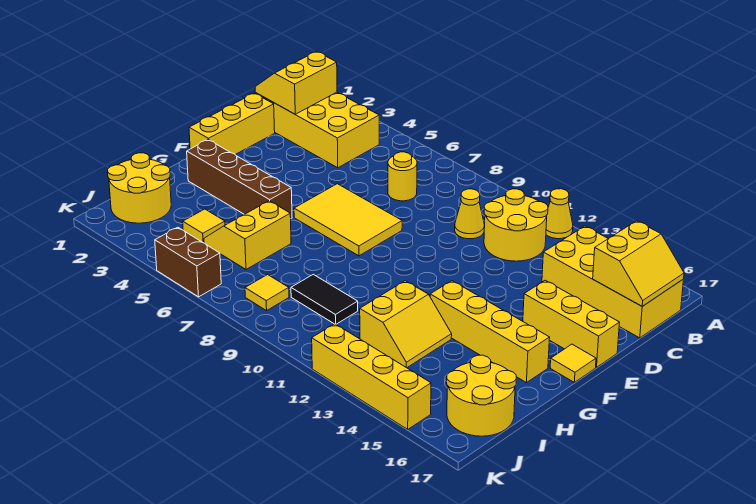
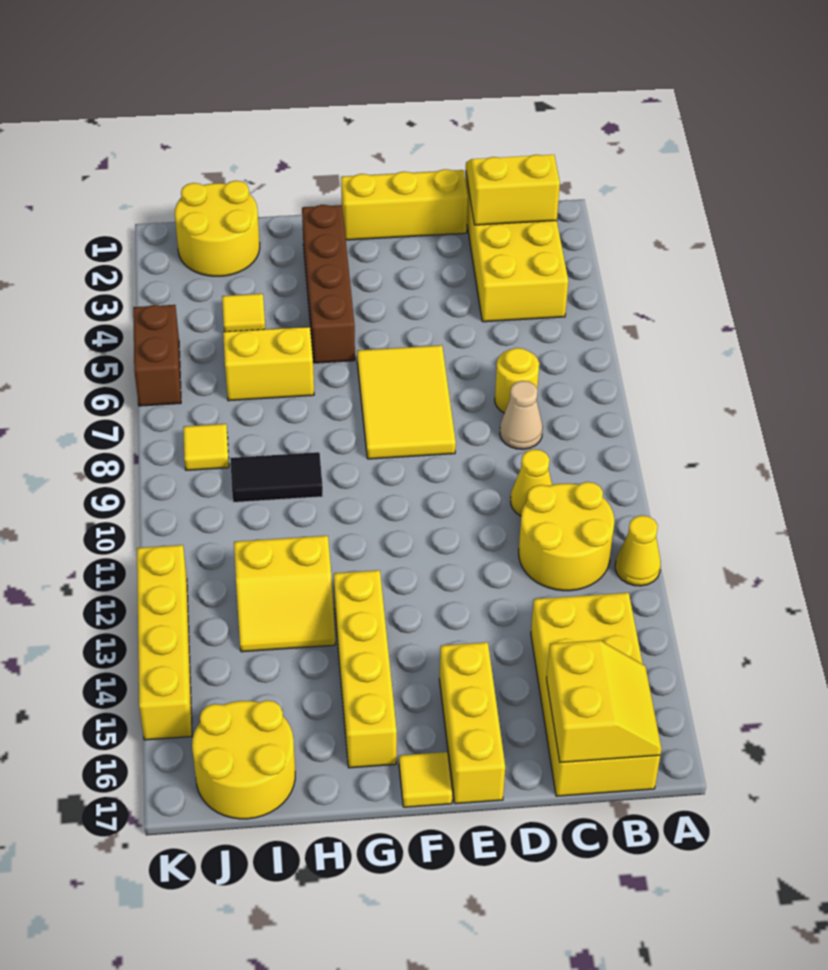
yellow 2x2 slope [593,221,684,306] -> yellow 2x2 slope turned to [547,640,662,763]
none -> tan 1x1 cone [500,381,543,449]
black 1x2 tile [291,274,358,324] -> black 1x2 tile turned to [230,452,323,502]

